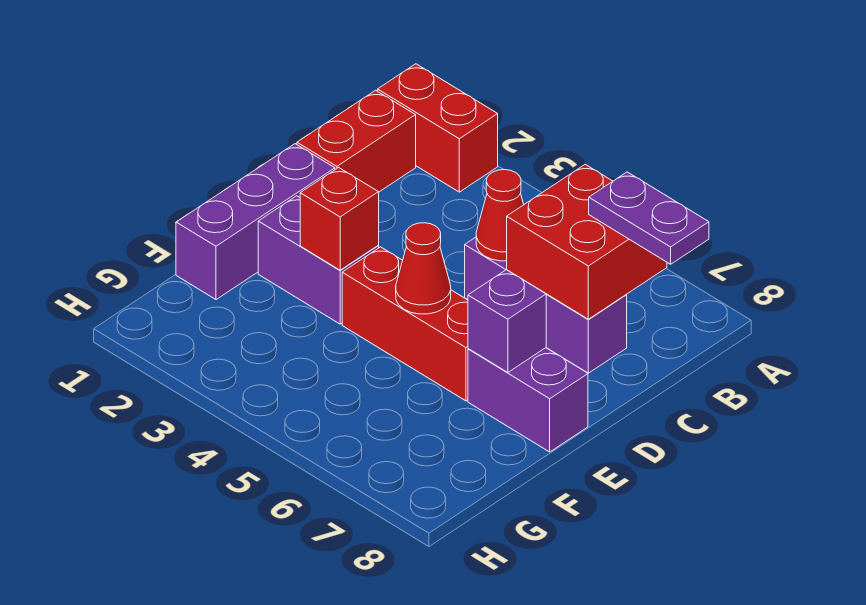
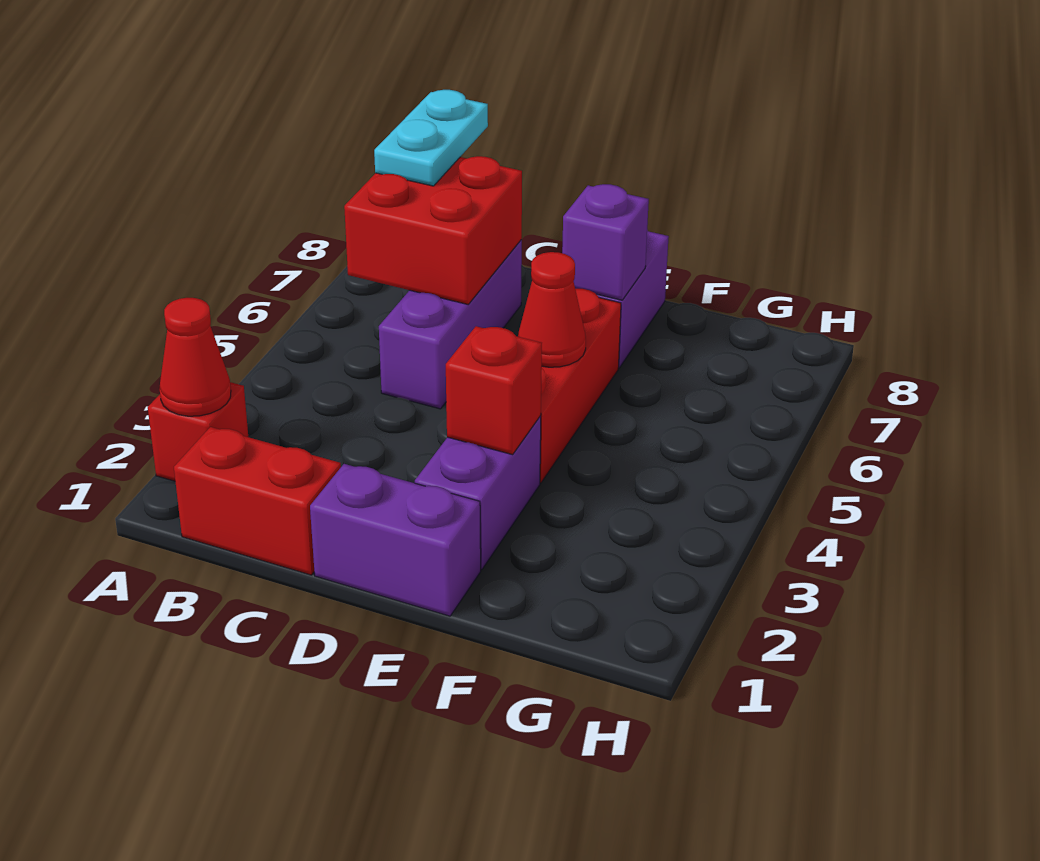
red 1x2 brick [378,64,498,192] -> red 1x1 brick [148,382,248,481]
purple 1x2 plate [589,172,709,264] -> cyan 1x2 plate [374,90,488,186]
red 1x1 cone [476,170,524,261] -> red 1x1 cone moved to [159,298,231,416]
purple 1x3 brick [176,144,335,299] -> purple 1x2 brick [310,464,481,616]

